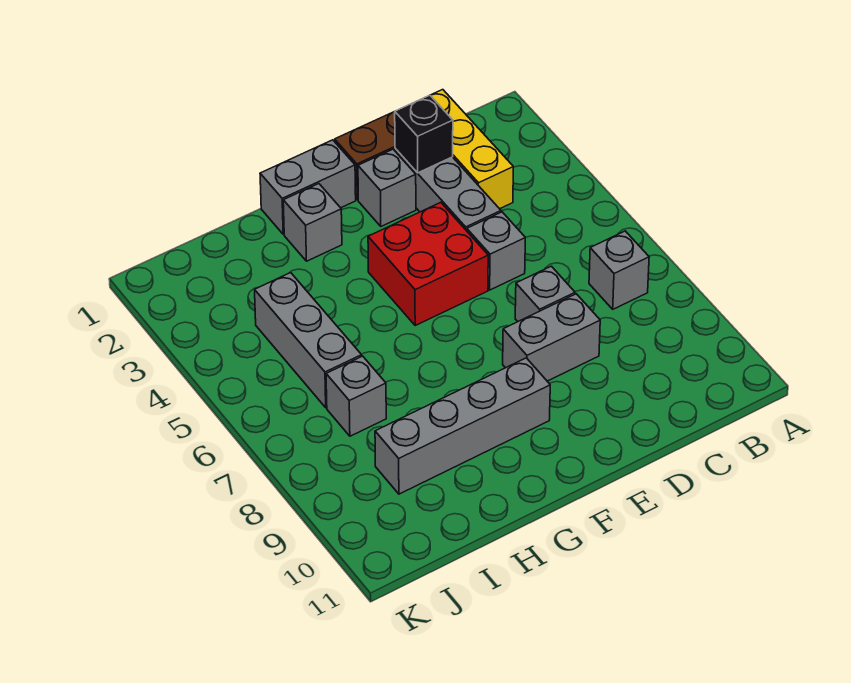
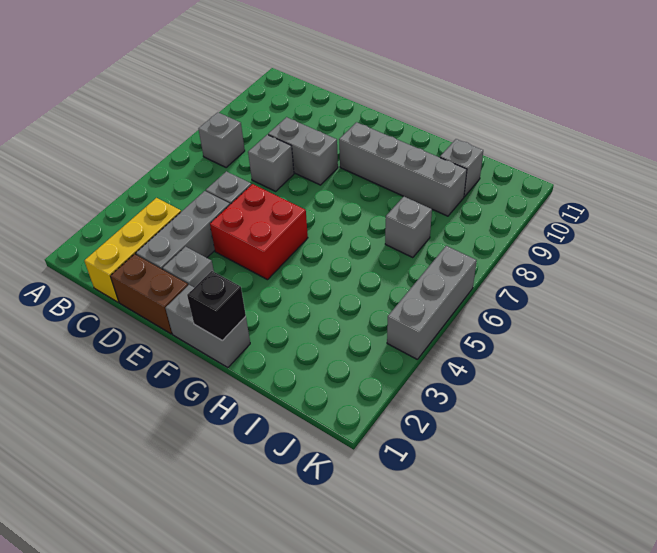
black 1x1 brick [395,95,453,173] -> black 1x1 brick moved to [187,271,246,341]
grey 1x1 brick [283,184,342,261] -> grey 1x1 brick moved to [440,139,483,197]
grey 1x3 brick [255,273,362,408] -> grey 1x3 brick moved to [387,246,477,359]

